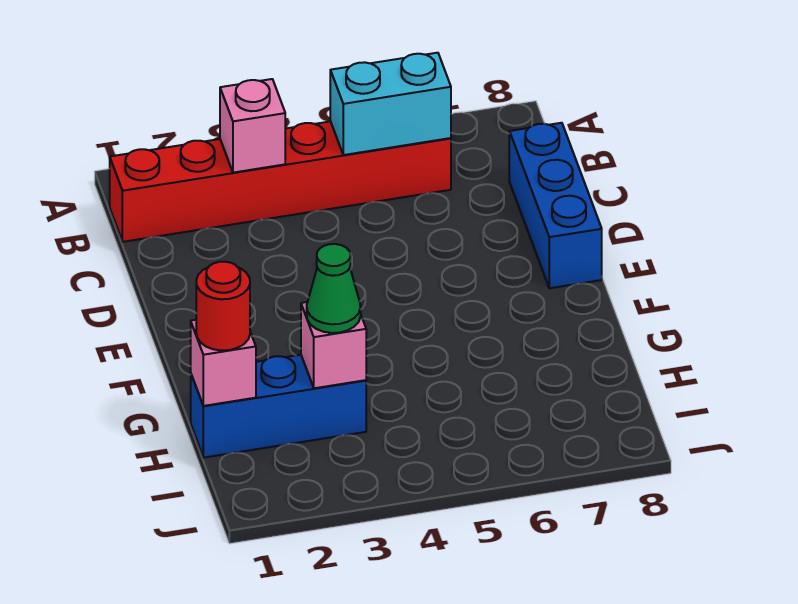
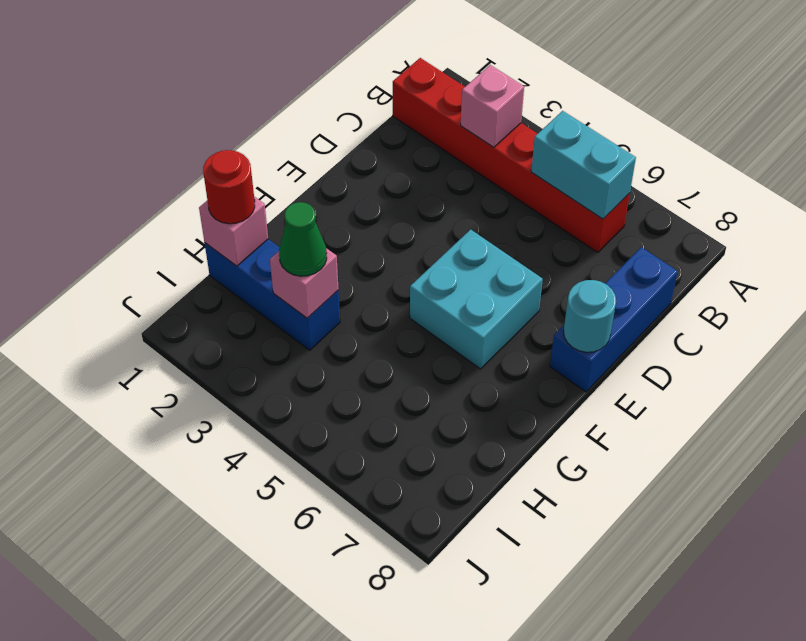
none -> cyan 2x2 brick [410,229,543,369]
none -> cyan 1x1 round brick [564,280,616,352]

